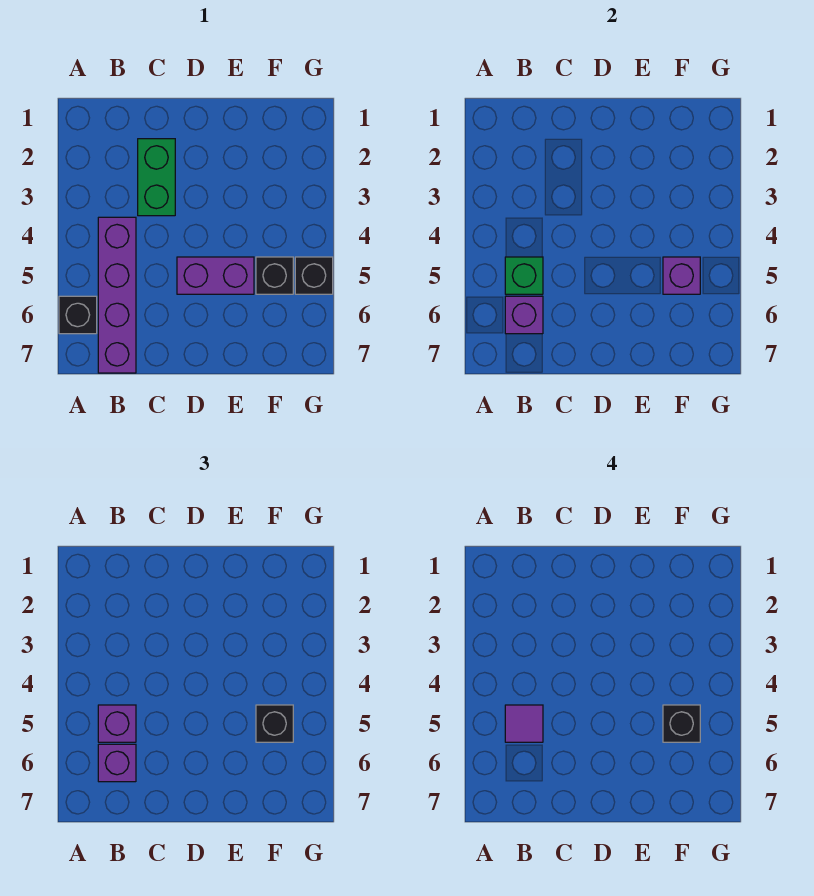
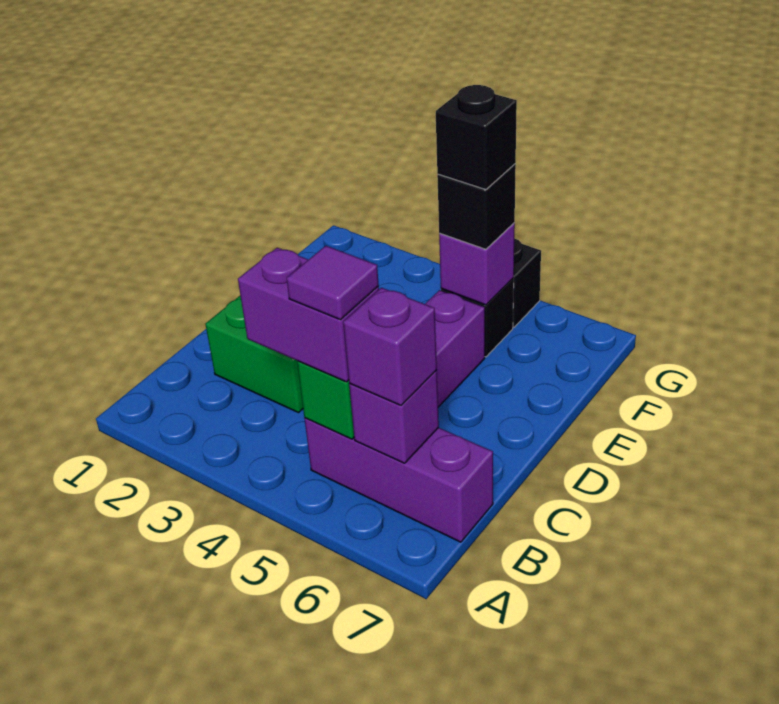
black 1x1 brick [59,296,97,334] -> none
purple 1x4 brick [98,217,136,373] -> purple 1x3 brick [304,418,493,542]
purple 1x1 brick [98,705,136,742] -> purple 1x2 brick [238,248,379,382]

